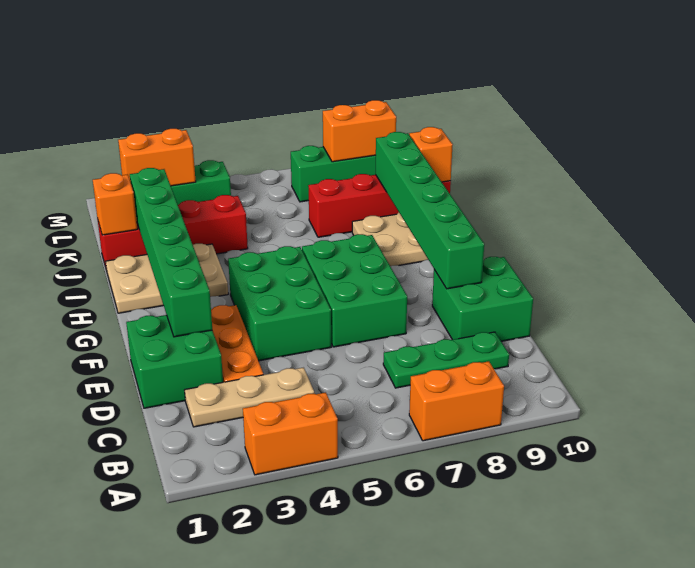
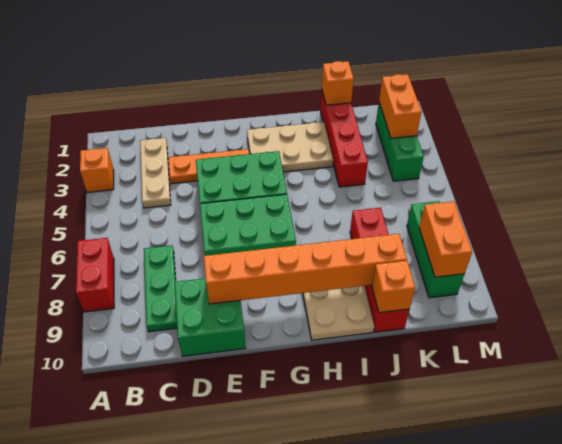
orange 1x2 brick [243,392,338,475] -> orange 1x1 brick [80,148,114,193]
orange 1x2 brick [409,361,504,441] -> red 1x2 brick [76,238,114,312]
green 2x2 brick [126,315,223,408] -> none
green 1x6 brick [130,168,212,337] -> none
green 1x6 brick [375,132,484,289] -> orange 1x6 brick [204,234,407,304]
tan 2x3 plate [106,244,228,313] -> tan 2x3 plate turned to [247,122,333,172]

